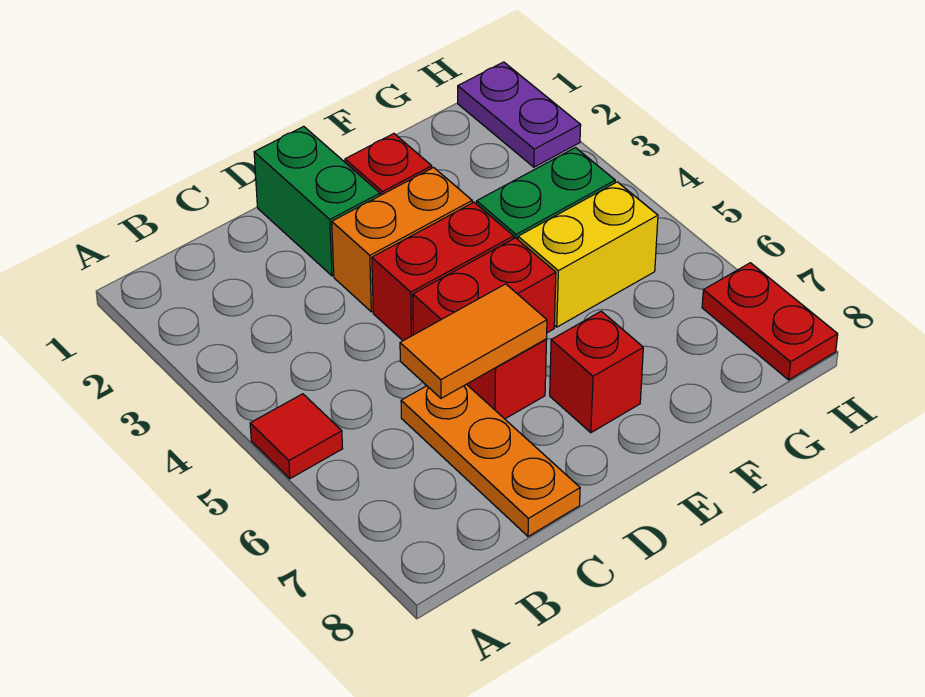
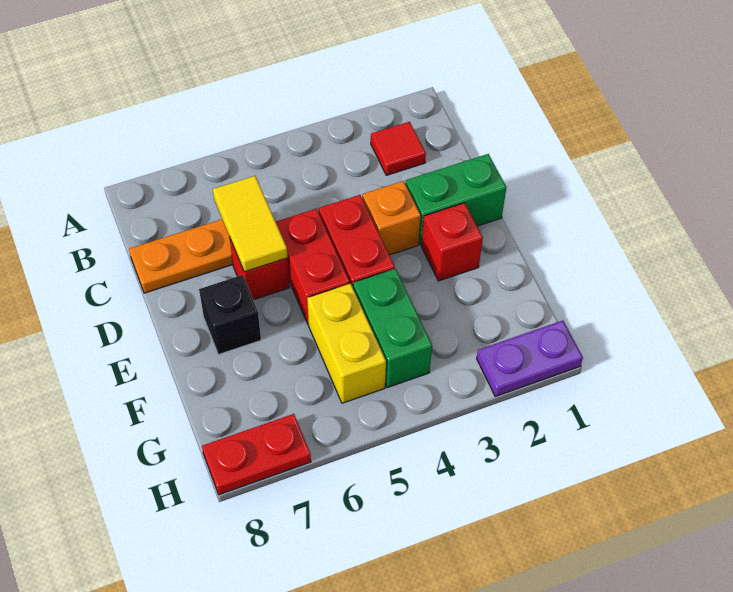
red 1x1 tile [250,394,343,479] -> red 1x1 tile moved to [371,122,426,175]
orange 1x2 tile [400,284,547,398] -> yellow 1x2 tile [213,176,288,272]
orange 1x2 brick [332,168,472,312] -> orange 1x1 brick [362,181,421,255]
red 1x1 brick [550,311,643,433] -> black 1x1 brick [199,275,261,355]

